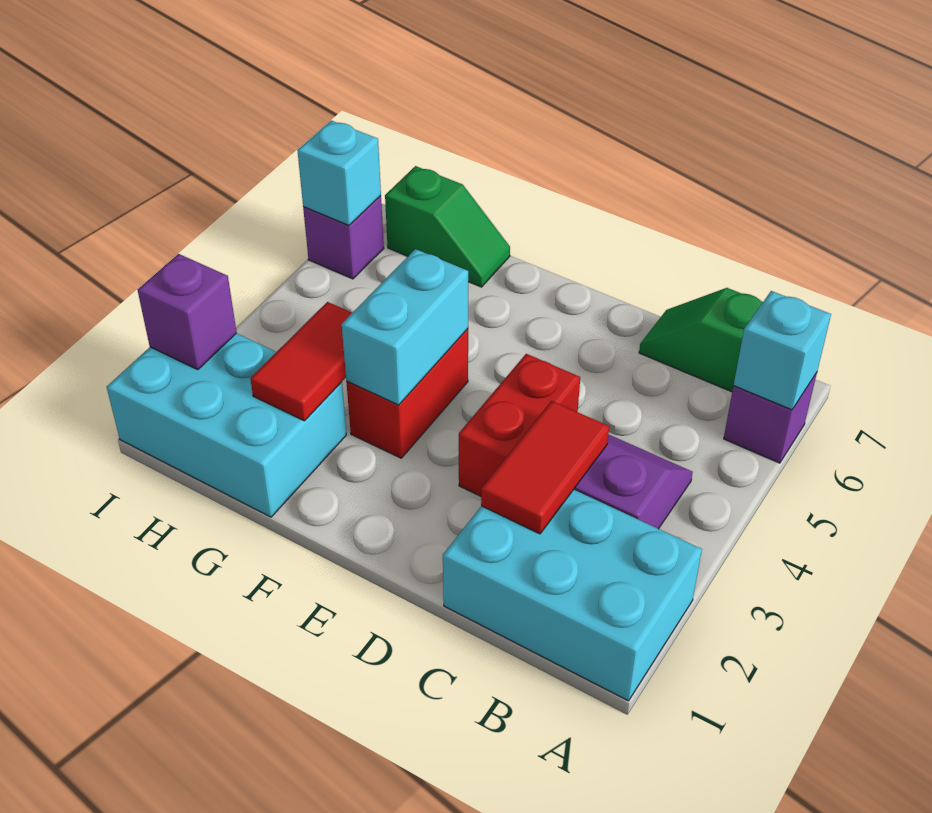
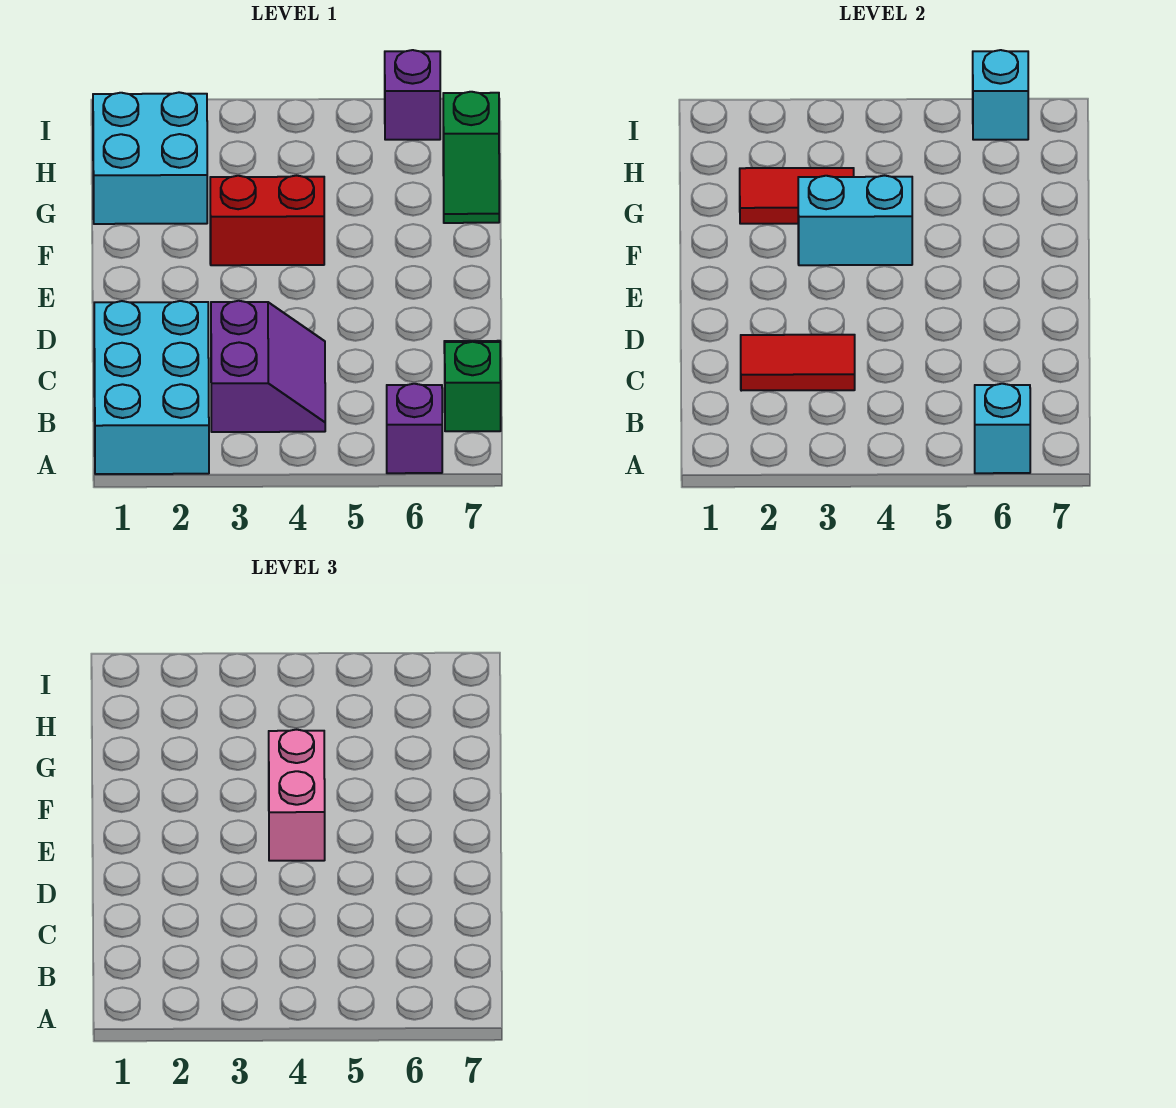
red 1x2 brick [459,354,580,496] -> none
none -> pink 1x2 brick [269,730,325,861]
cyan 2x3 brick [107,333,346,517] -> cyan 2x2 brick [93,92,207,224]
purple 1x1 brick [138,254,237,370] -> none

